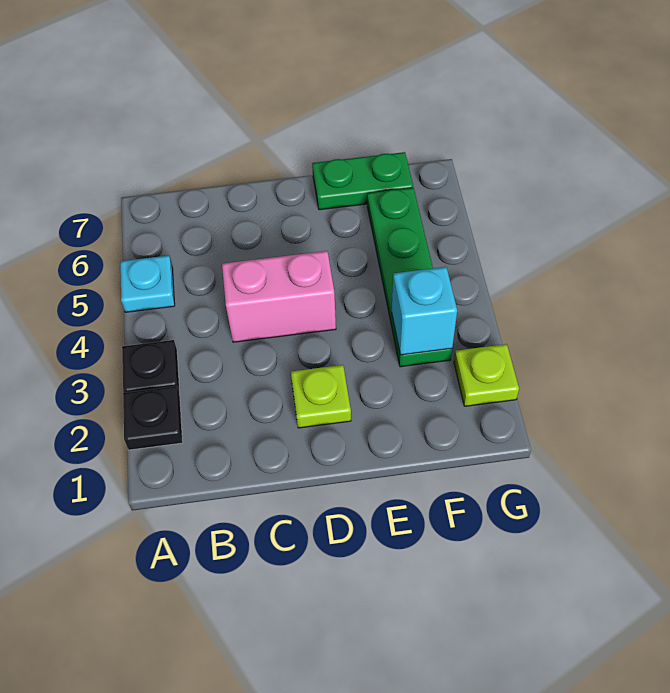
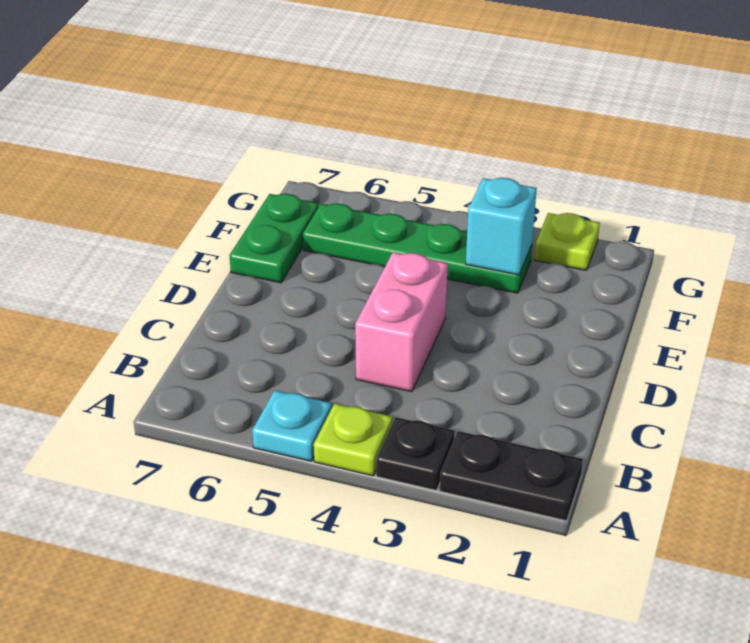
black 1x1 plate [123,386,183,450] -> black 1x2 plate [440,431,583,521]
lime 1x1 plate [291,365,351,428] -> lime 1x1 plate moved to [314,404,393,476]

